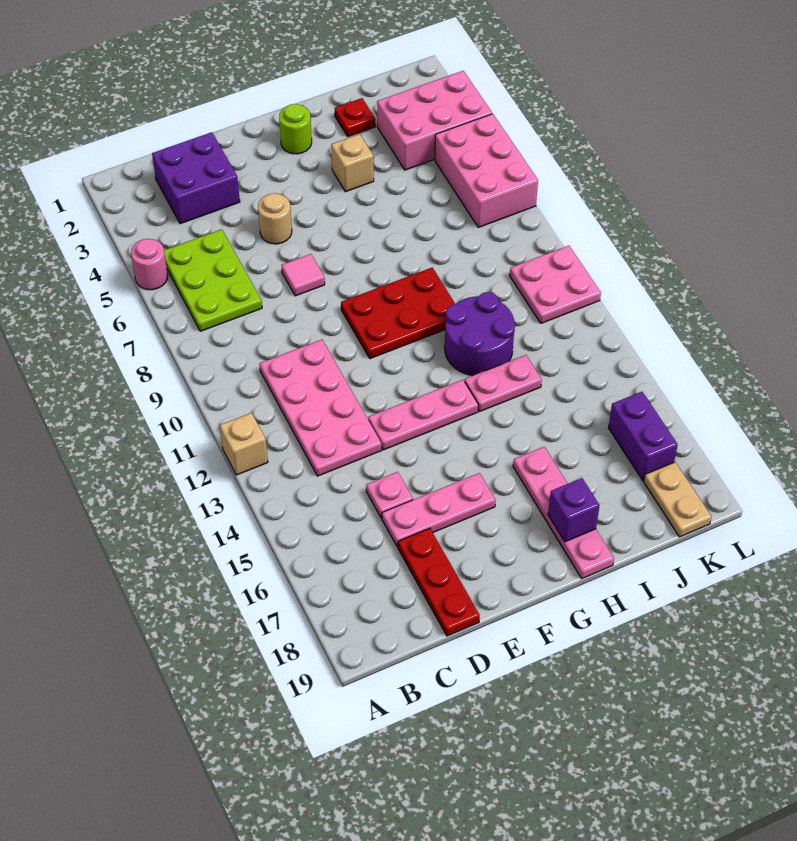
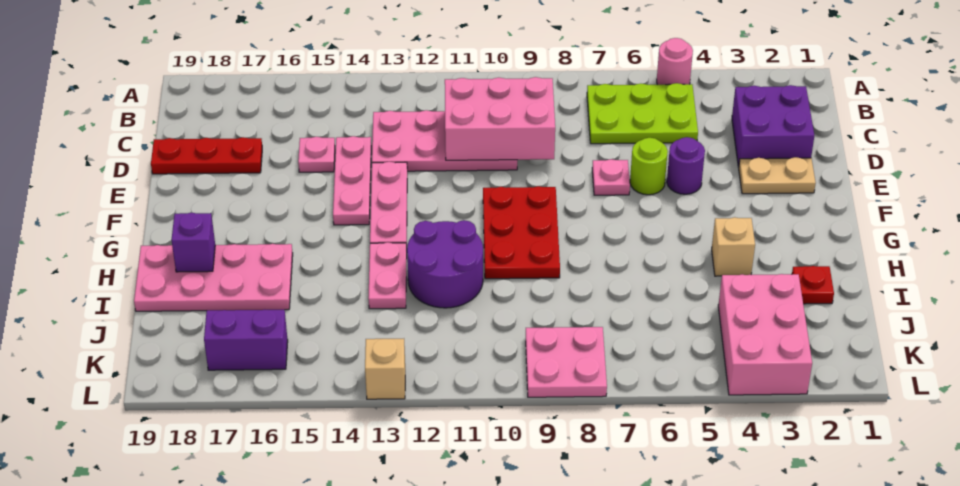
tan 1x1 brick [220,413,268,475] -> tan 1x1 brick moved to [365,339,405,399]
pink 1x3 plate [382,473,495,547] -> pink 1x3 plate moved to [333,136,371,225]
tan 1x1 round brick [258,193,292,244] -> purple 1x1 round brick [667,137,705,194]
pink 1x1 tile [282,254,325,296] -> pink 1x1 plate [592,159,630,195]
lime 1x1 round brick [279,104,312,154] -> lime 1x1 round brick moved to [630,138,668,195]
pink 1x4 plate [513,447,614,578] -> pink 2x4 plate [134,244,293,311]
pink 2x3 brick [435,114,538,227] -> pink 2x3 brick moved to [445,77,555,160]
pink 2x2 plate [510,246,601,323] -> pink 2x2 plate moved to [526,327,607,397]
tan 1x2 plate [644,462,711,537] -> tan 1x2 plate moved to [739,157,816,194]

